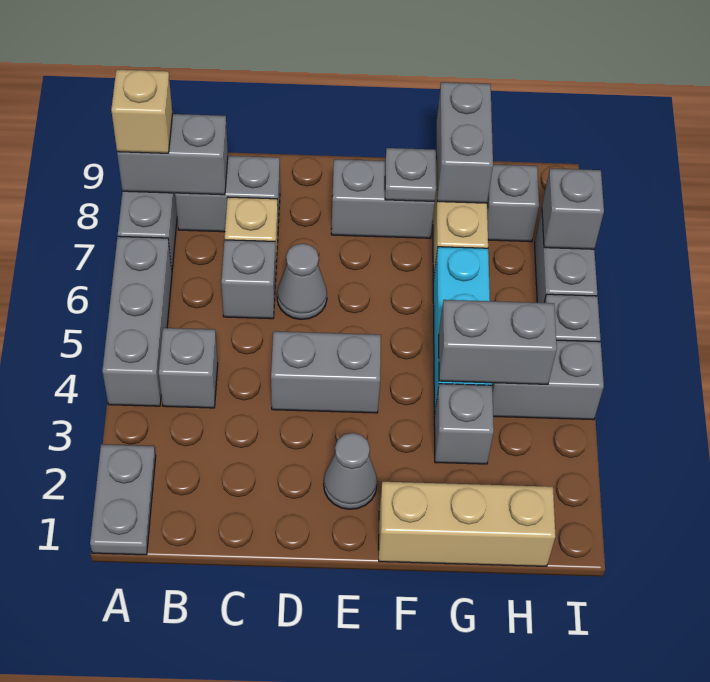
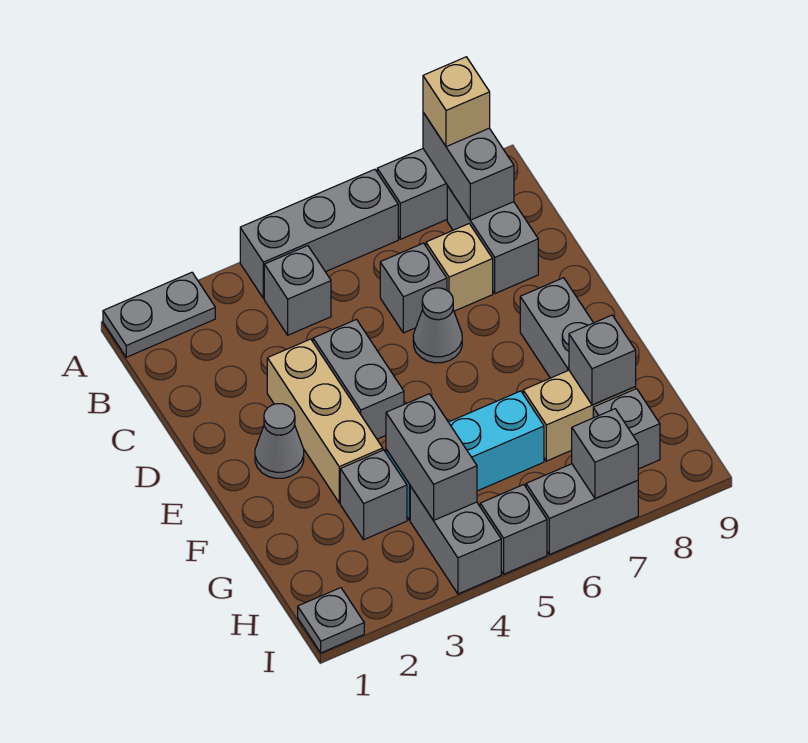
tan 1x3 brick [379,482,556,566] -> tan 1x3 brick moved to [267,339,383,503]
grey 1x1 plate [385,148,436,201] -> grey 1x1 plate moved to [298,588,364,653]
grey 1x2 brick [436,82,493,203] -> grey 1x1 brick [569,315,636,405]

